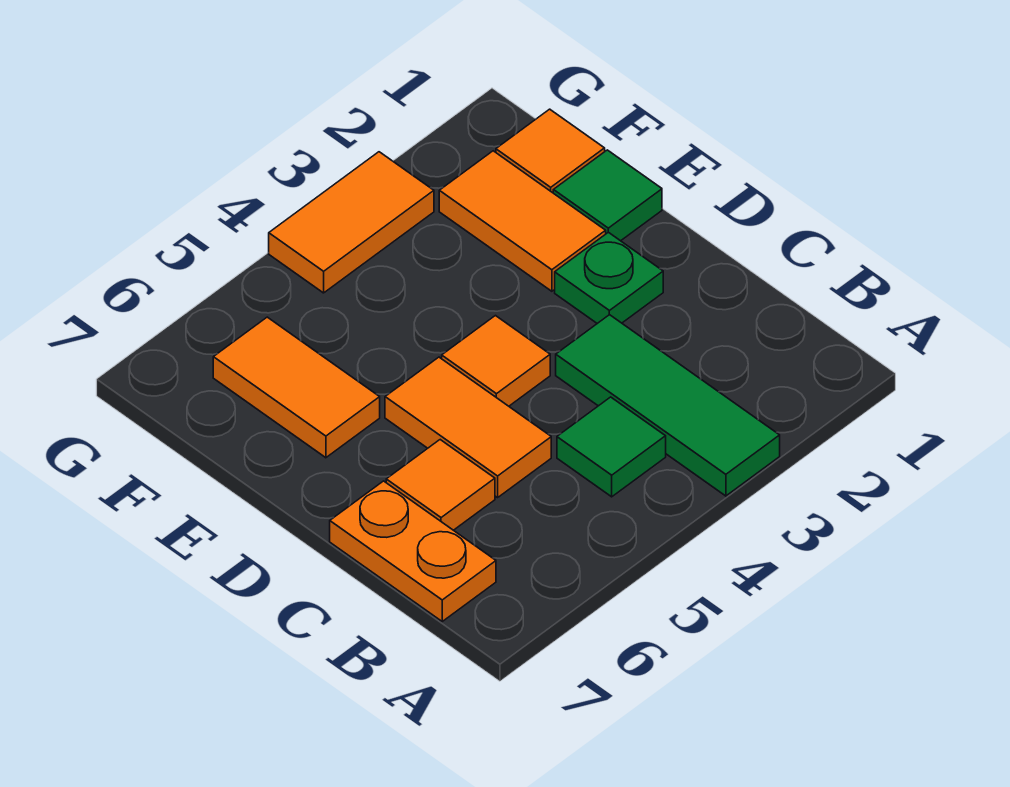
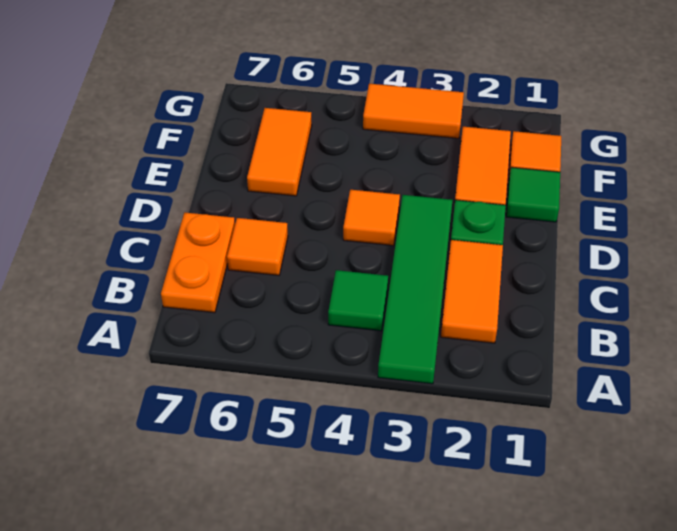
green 1x3 tile [556,315,780,496] -> green 1x4 tile [378,195,453,384]
orange 1x2 tile [385,357,551,498] -> orange 1x2 tile moved to [441,240,503,343]

